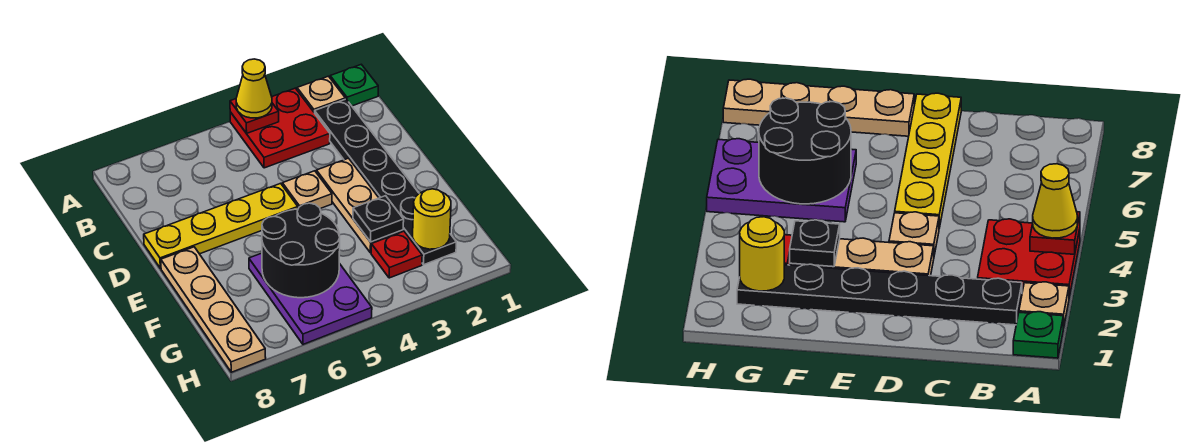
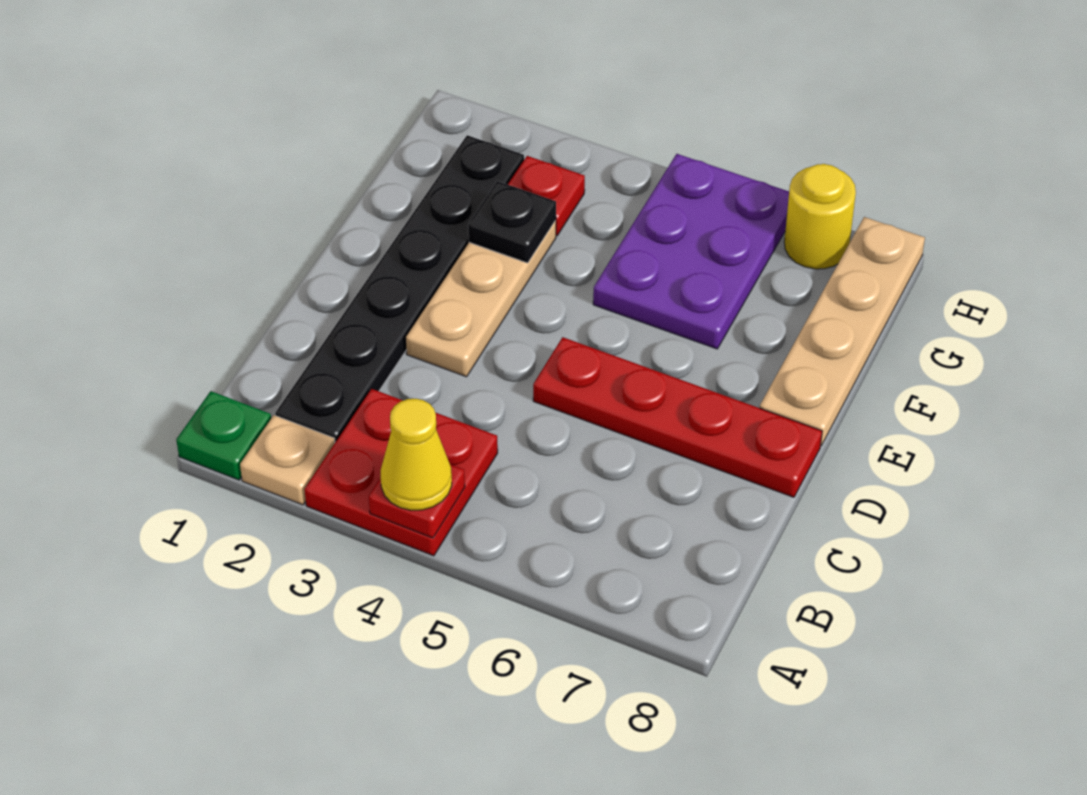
tan 1x1 plate [282,171,332,209] -> none
yellow 1x4 plate [144,183,298,268] -> red 1x4 plate [533,337,822,497]
black 2x2 round brick [262,203,340,298] -> none
yellow 1x1 round brick [413,189,451,249] -> yellow 1x1 round brick moved to [784,164,856,269]

